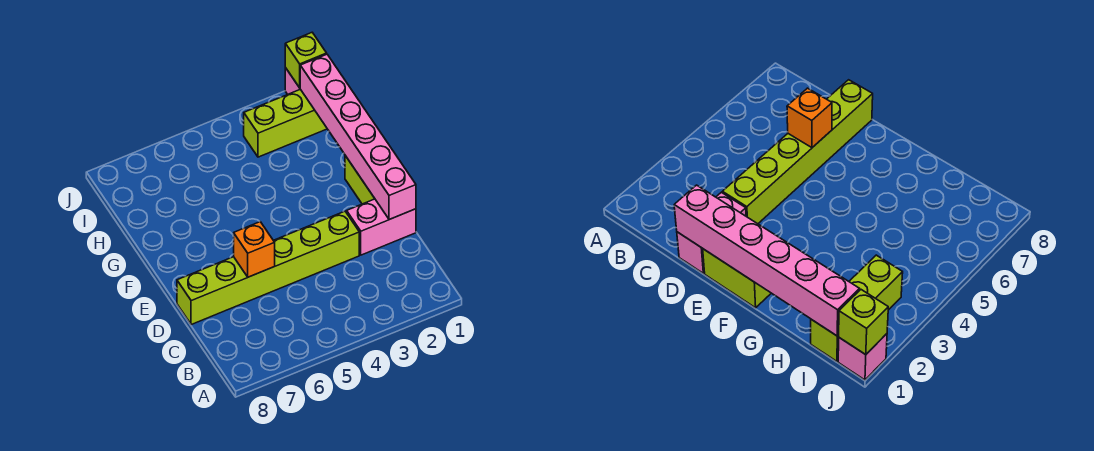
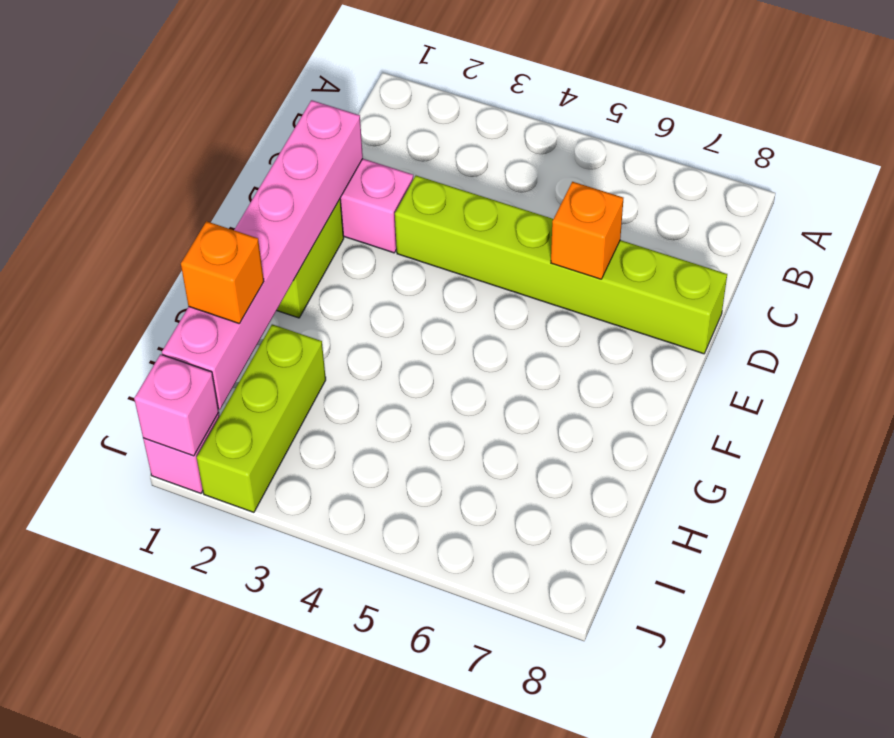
none -> orange 1x1 brick [181,221,264,324]
lime 1x3 brick [244,89,327,157] -> lime 1x3 brick turned to [197,324,326,512]
lime 1x1 brick [285,33,327,88] -> pink 1x1 brick [134,354,219,456]

